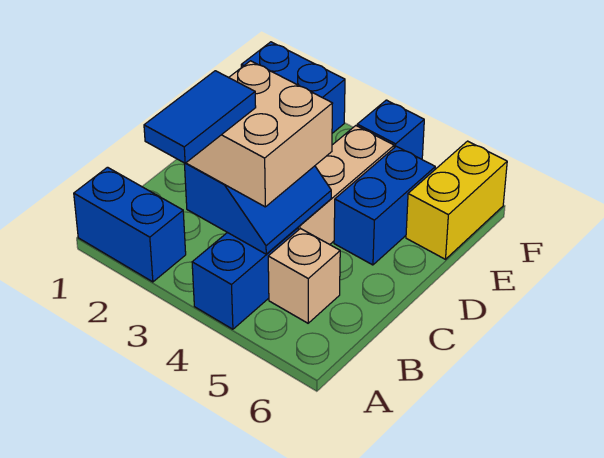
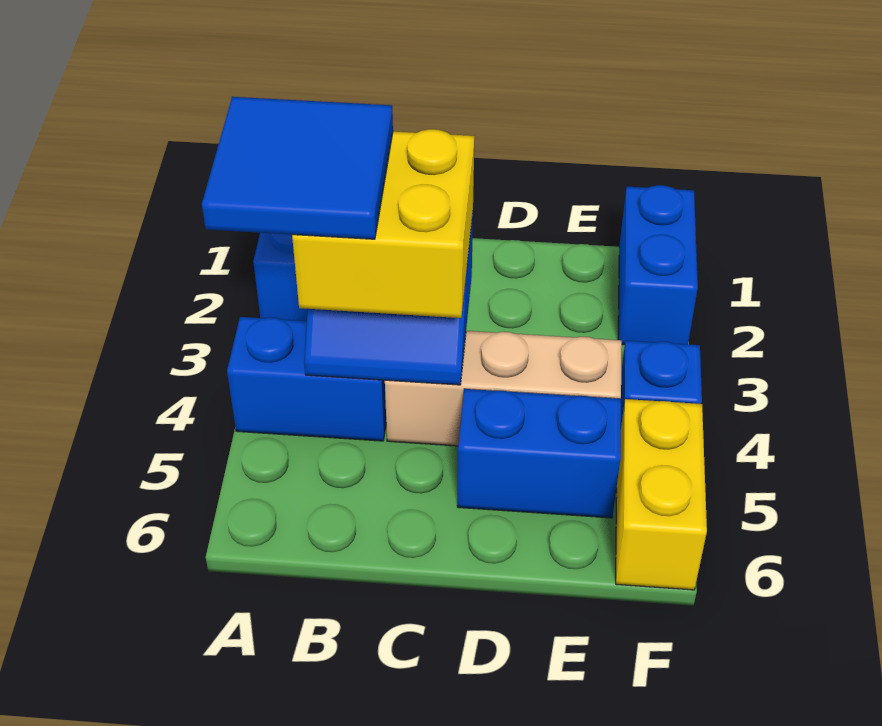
blue 1x2 tile [144,71,256,163] -> blue 2x2 tile [202,97,393,239]
tan 2x2 brick [186,61,333,207] -> yellow 2x2 brick [292,129,475,318]
tan 1x1 brick [268,229,340,323] -> none
yellow 1x2 brick [406,141,507,259] -> yellow 1x2 brick turned to [616,399,707,590]

